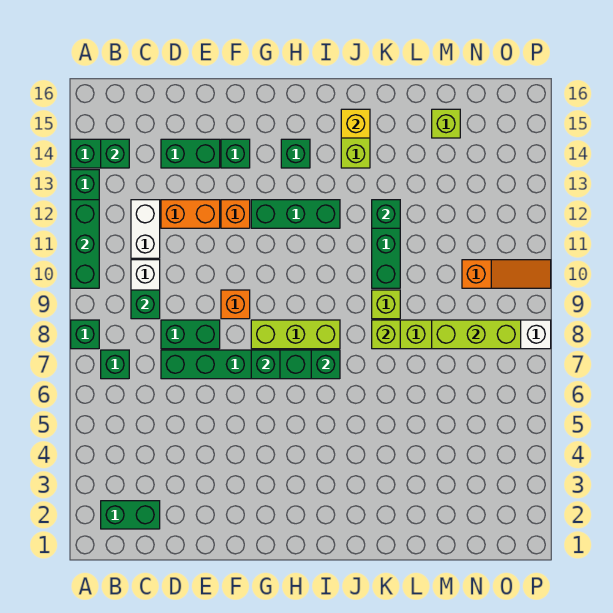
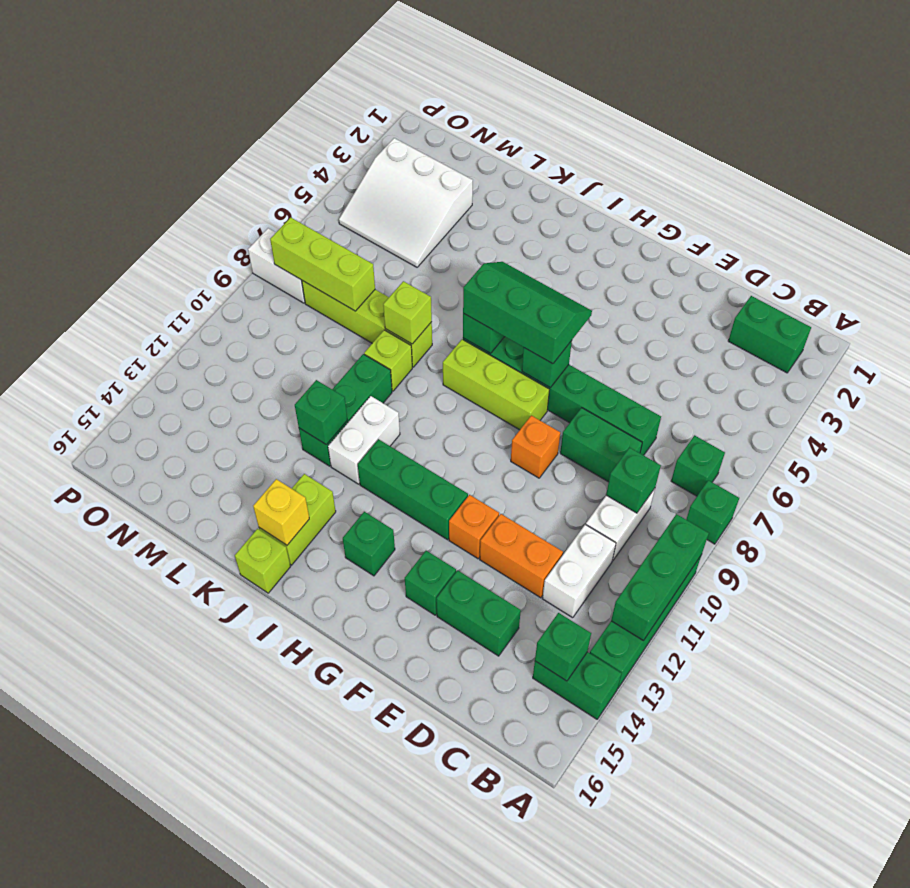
none -> green 2x3 slope [463,262,592,364]
none -> white 1x2 brick [328,396,400,484]
none -> white 3x3 slope [339,138,473,267]
lime 1x1 brick [432,109,460,138] -> lime 1x1 brick moved to [235,529,290,593]
orange 1x3 slope [462,260,551,288] -> none

